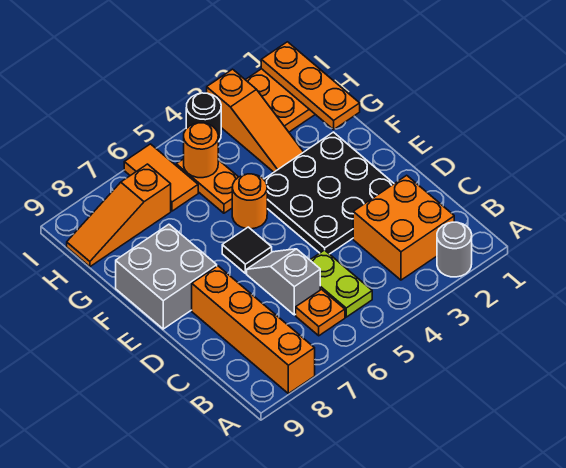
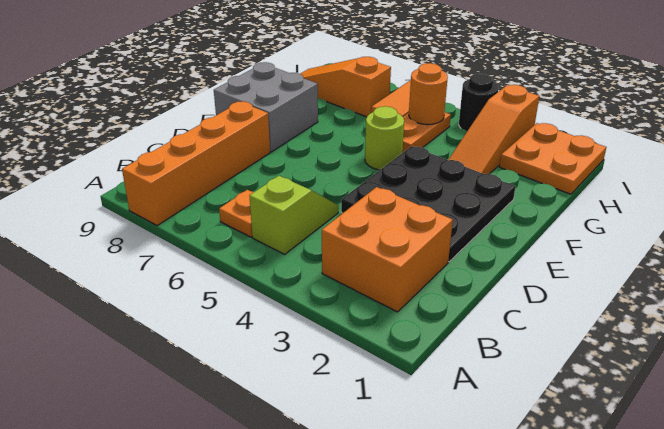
grey 1x1 round brick [437,222,472,277] -> none
lime 1x2 plate [310,250,372,317] -> lime 1x2 slope [249,176,339,254]
grey 1x2 slope [247,249,320,315] -> none
black 1x1 tile [222,227,272,273] -> none
orange 1x1 round brick [232,174,267,229] -> lime 1x1 round brick [365,106,404,170]
orange 1x3 plate [261,42,360,130] -> none

